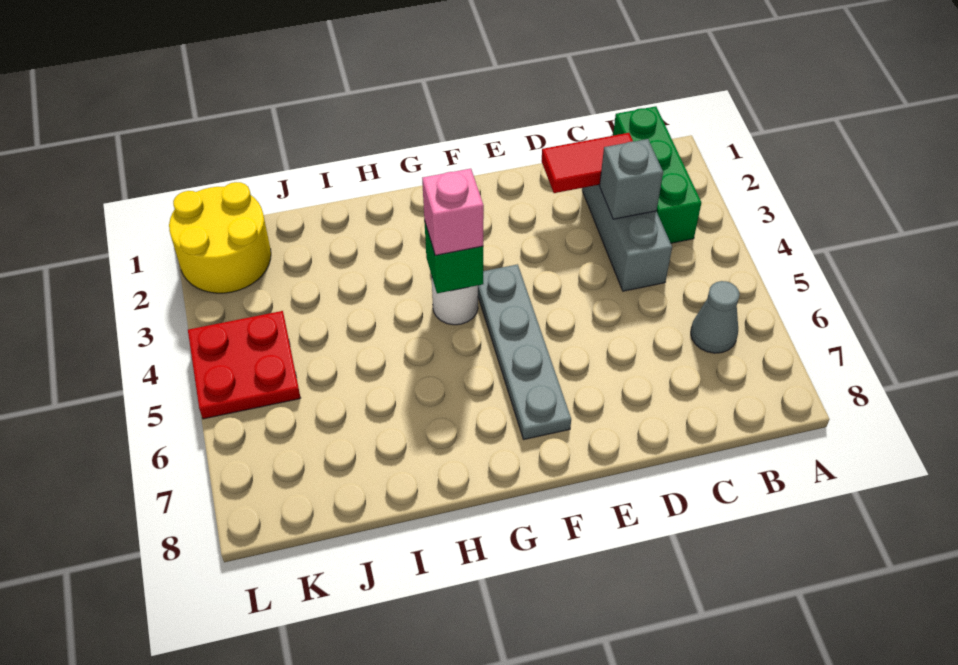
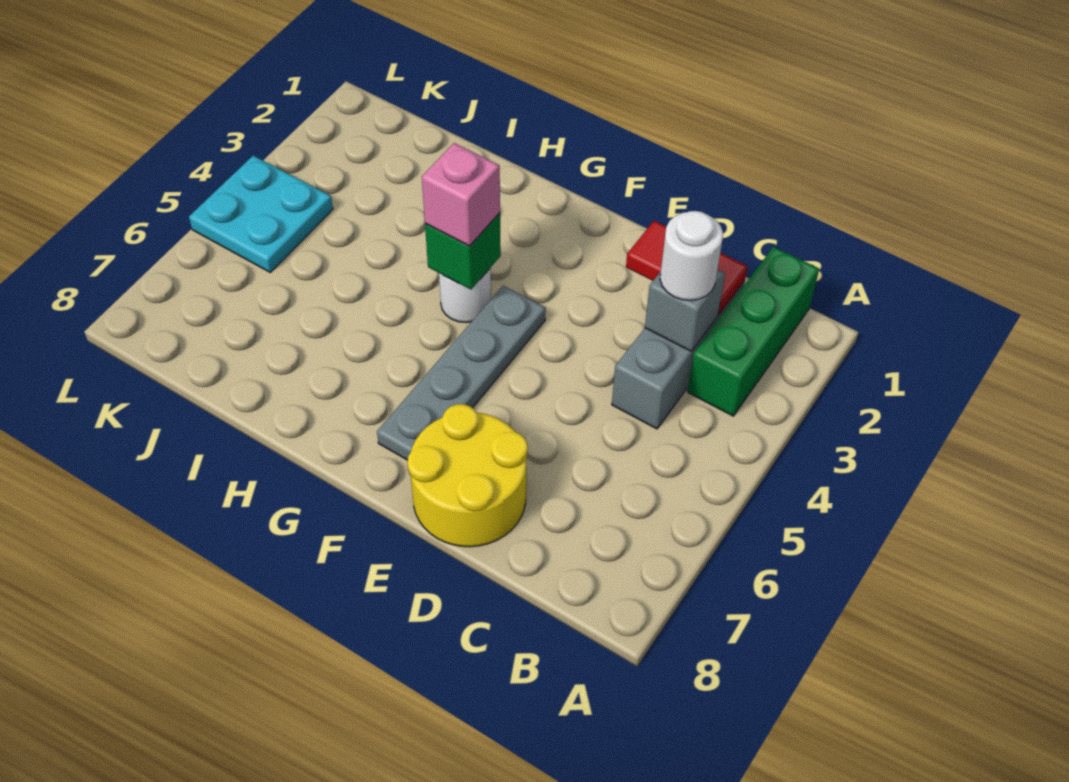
grey 1x1 cone [691,281,740,353] -> none
none -> white 1x1 round brick [660,211,723,301]
yellow 2x2 round brick [169,182,271,293] -> yellow 2x2 round brick moved to [407,404,528,547]
red 2x2 plate [188,311,301,419] -> cyan 2x2 plate [189,156,333,272]

